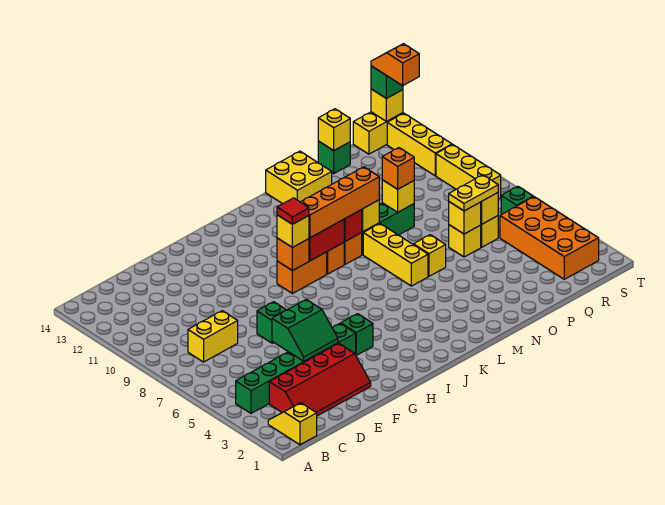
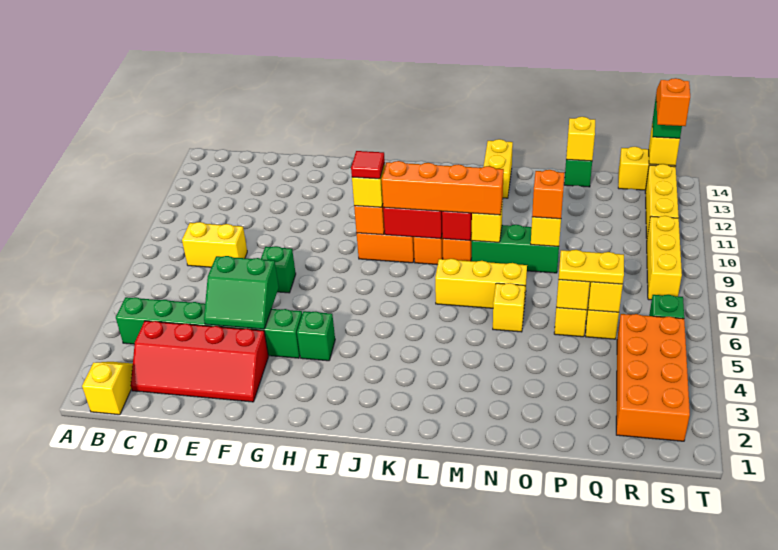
yellow 1x3 brick [363,224,428,286] -> yellow 1x3 brick turned to [435,259,527,308]
yellow 2x2 brick [266,151,332,204] -> yellow 1x2 brick [484,139,513,198]

